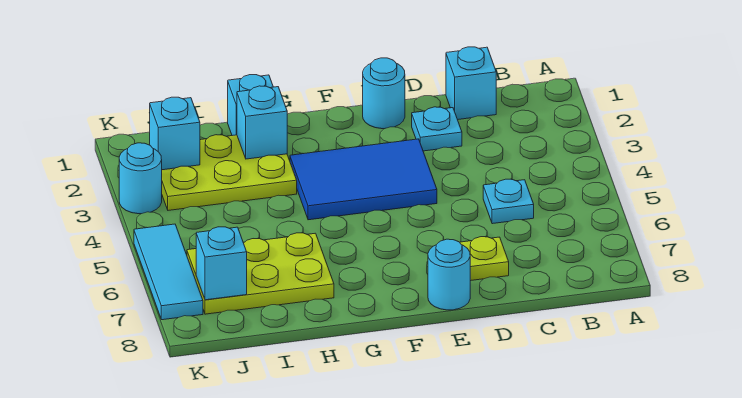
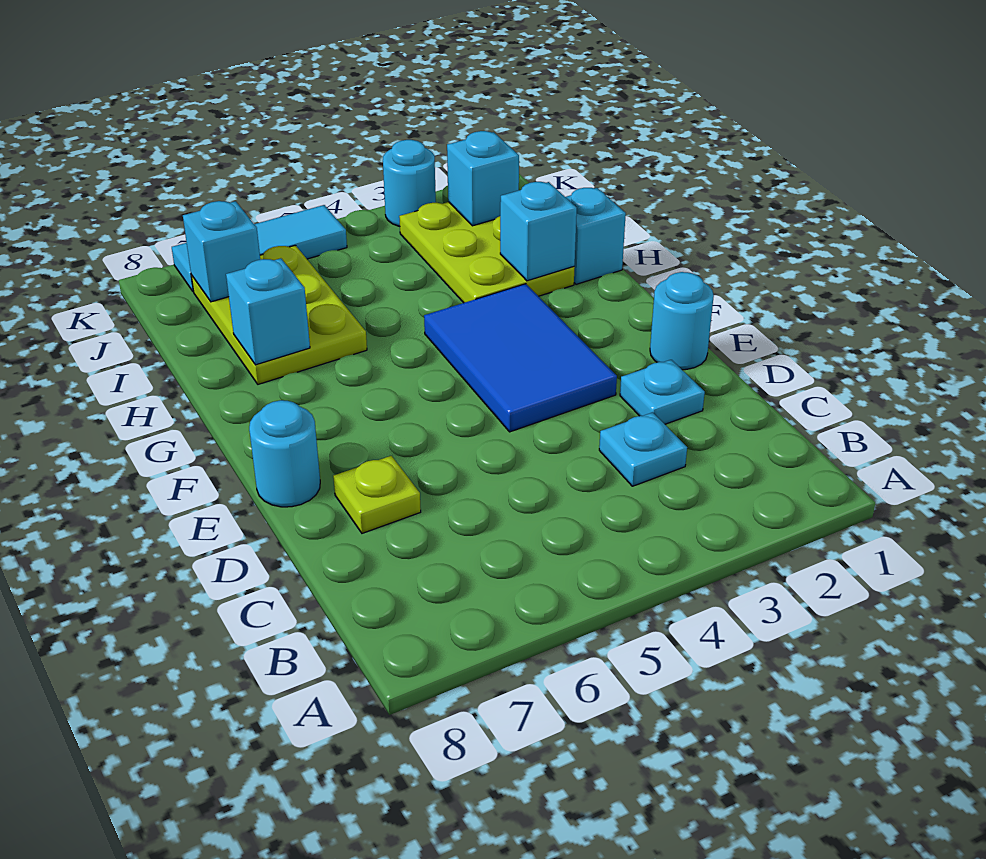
cyan 1x1 brick [446,47,496,120] -> cyan 1x1 brick moved to [226,258,310,365]
cyan 1x1 plate [483,179,534,224] -> cyan 1x1 plate moved to [599,412,687,486]

